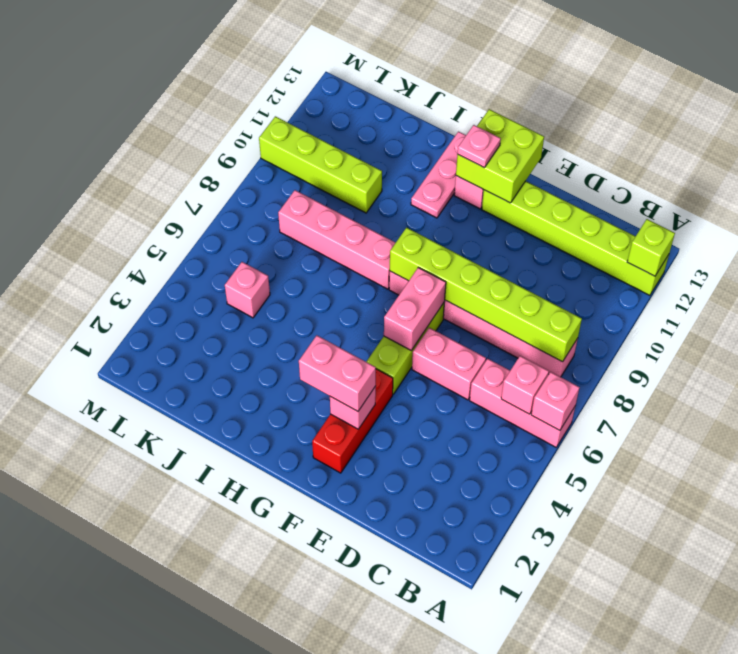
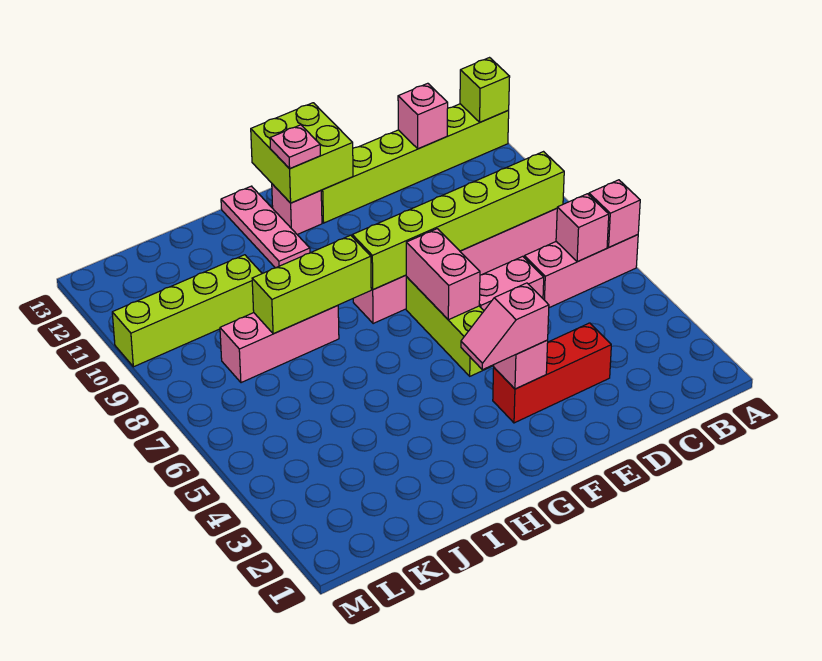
red 1x3 brick [312,369,393,473] -> red 1x3 brick turned to [493,323,611,423]
pink 1x2 brick [299,335,376,411] -> pink 1x2 slope [461,283,549,370]
pink 1x4 brick [278,190,396,289] -> pink 1x3 brick [220,306,339,383]
none -> lime 1x3 brick [252,235,371,334]
pink 1x1 brick [225,262,270,318] -> pink 1x1 brick moved to [398,83,448,149]

